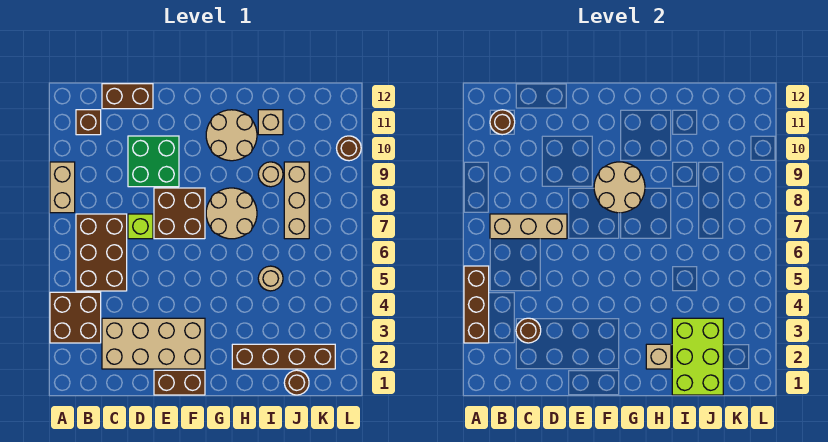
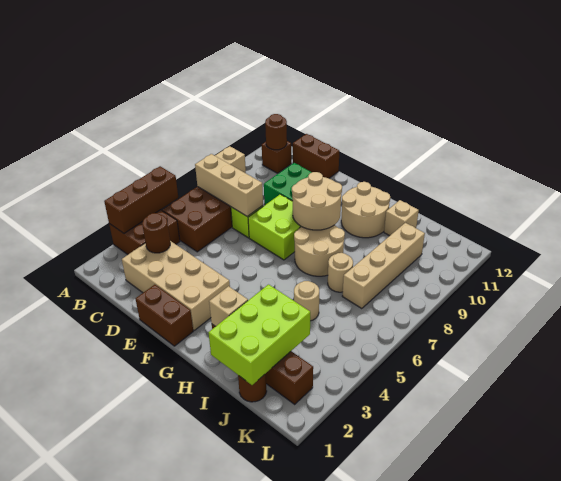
brown 2x2 brick [154,188,205,239] -> lime 2x2 brick [248,194,301,260]
tan 1x1 round brick [258,162,283,187] -> tan 1x1 round brick moved to [328,253,353,292]
tan 1x3 brick [284,162,309,239] -> tan 1x4 brick [342,223,425,309]
brown 1x1 round brick [337,136,361,161] -> none

